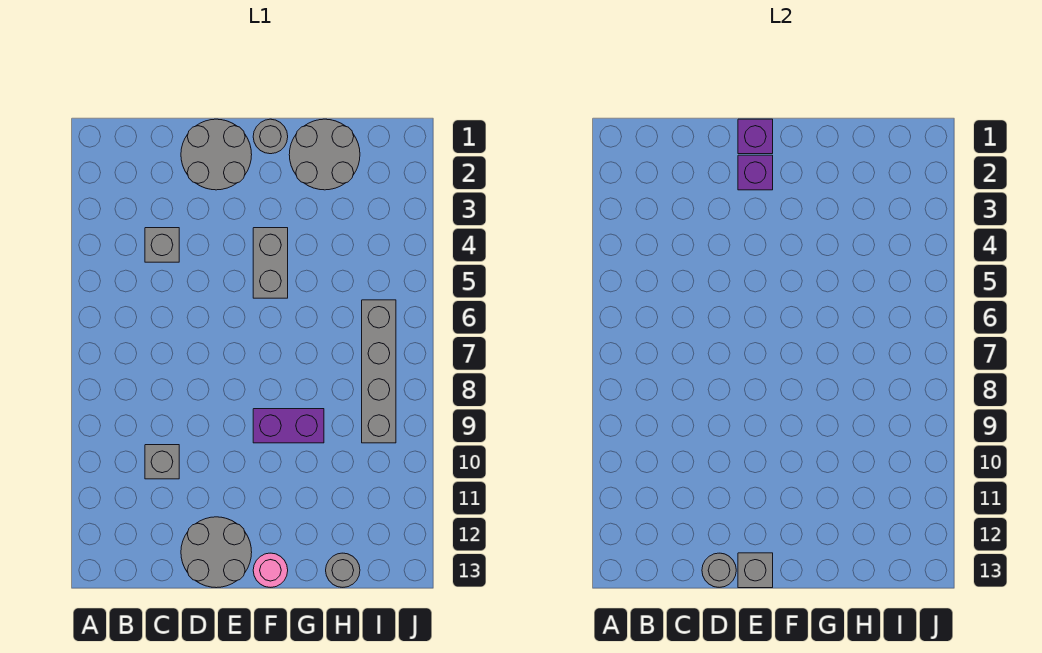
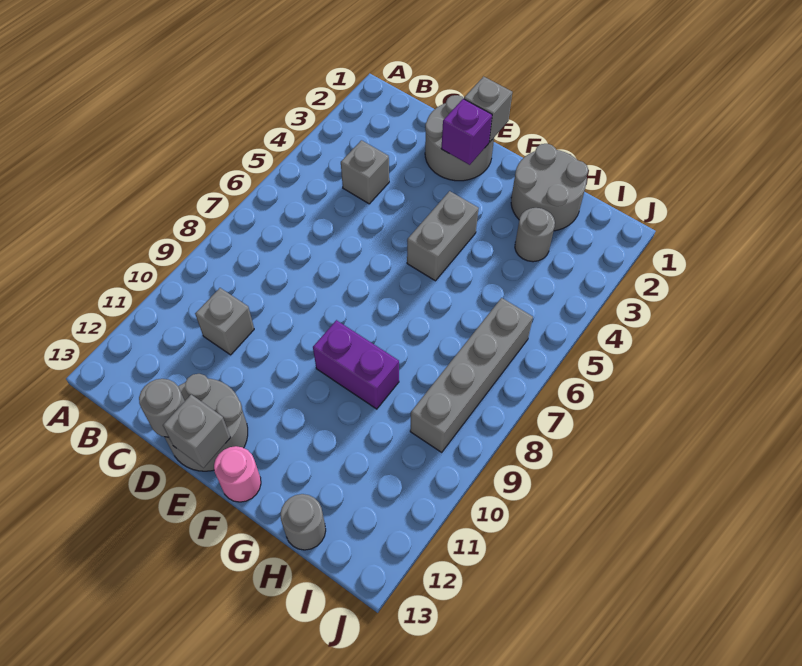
purple 1x1 brick [738,119,773,154] -> grey 1x1 brick [464,76,512,142]
grey 1x1 round brick [253,119,288,154] -> grey 1x1 round brick moved to [515,208,555,262]

